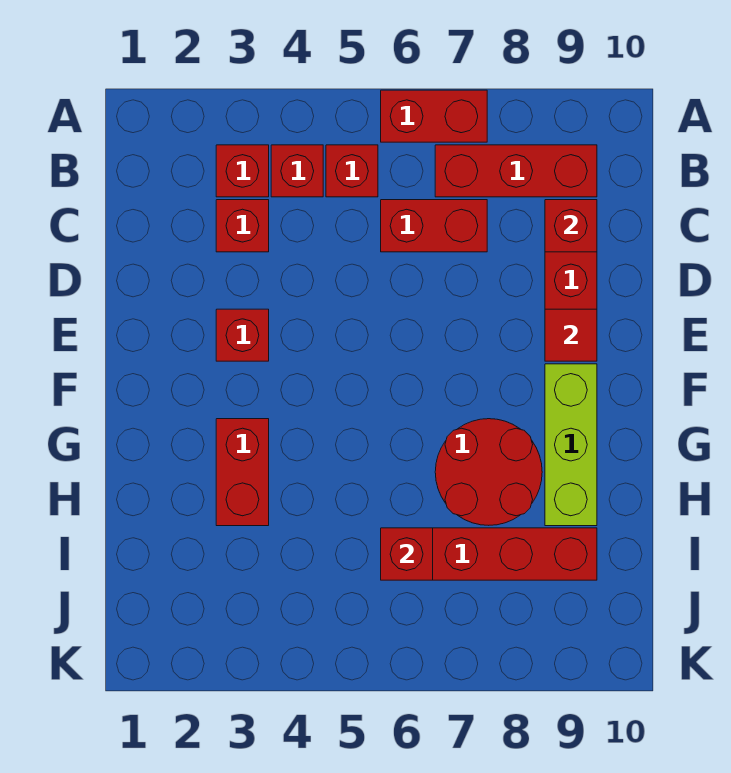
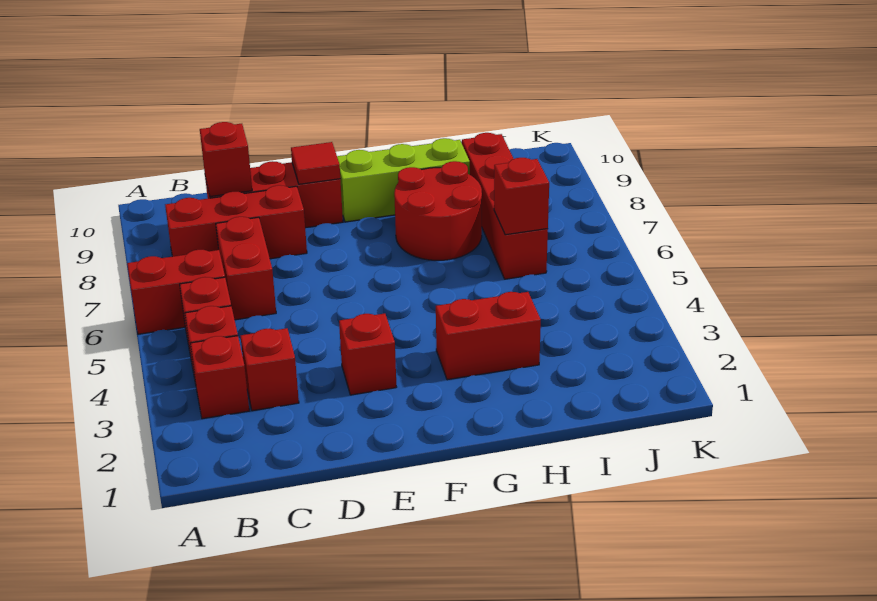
red 1x2 brick [381,90,487,142] -> red 1x2 brick turned to [127,250,225,334]
red 1x3 brick [435,145,597,197] -> red 1x3 brick turned to [165,185,307,259]

